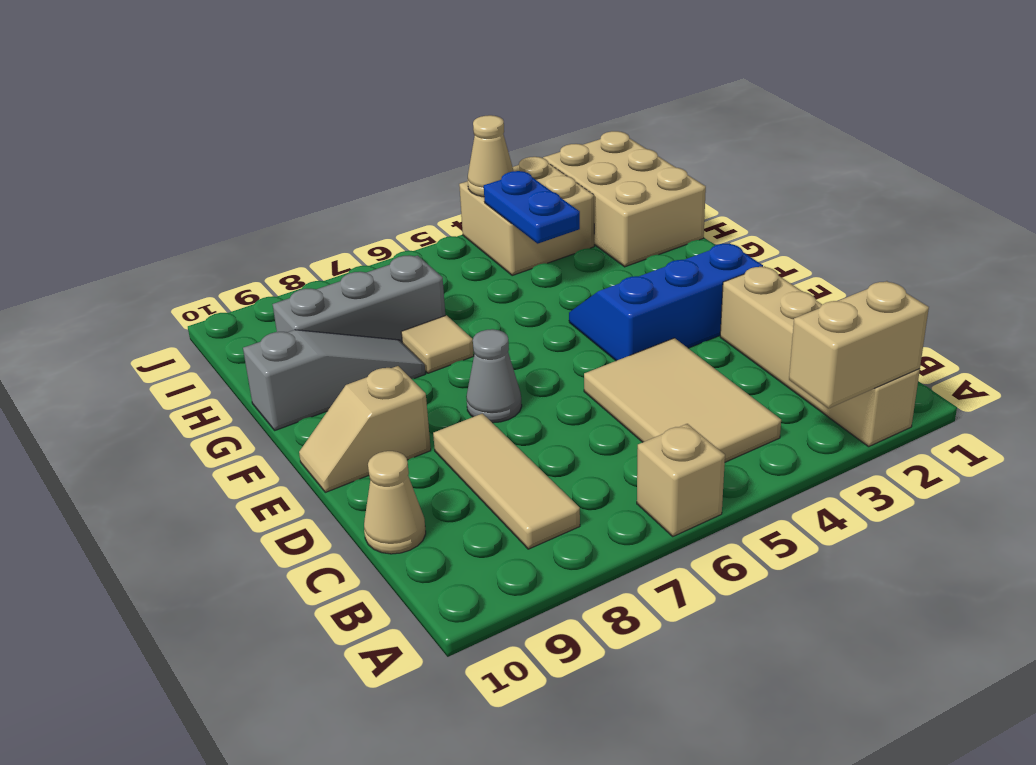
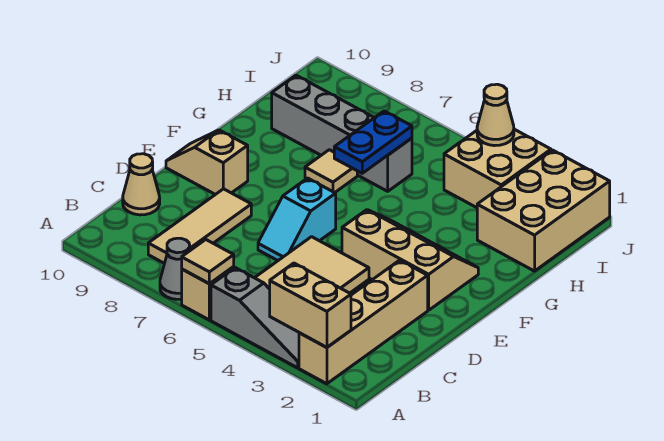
none -> tan 1x1 tile [182,240,234,284]
none -> cyan 1x2 slope [258,178,336,261]
blue 2x3 slope [569,243,763,361] -> tan 2x3 slope [342,210,478,310]
grey 1x1 cone [466,329,522,423] -> grey 1x1 cone moved to [160,238,190,299]
grey 1x3 slope [243,330,425,430] -> grey 1x3 slope moved to [211,268,299,368]
blue 1x2 plate [484,171,580,244] -> blue 1x2 plate moved to [334,111,412,173]
grey 1x3 brick [273,255,445,342] -> grey 1x4 brick [272,75,412,191]

